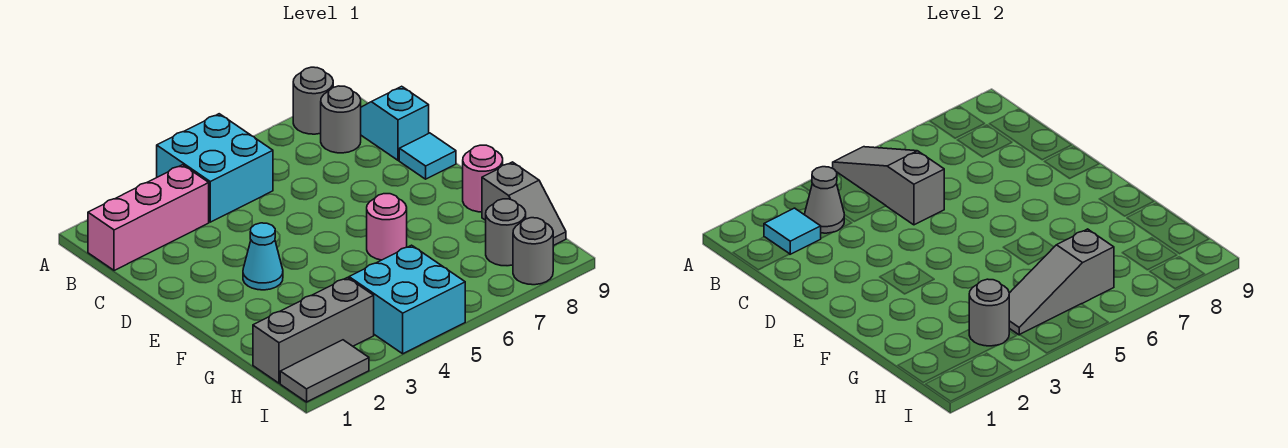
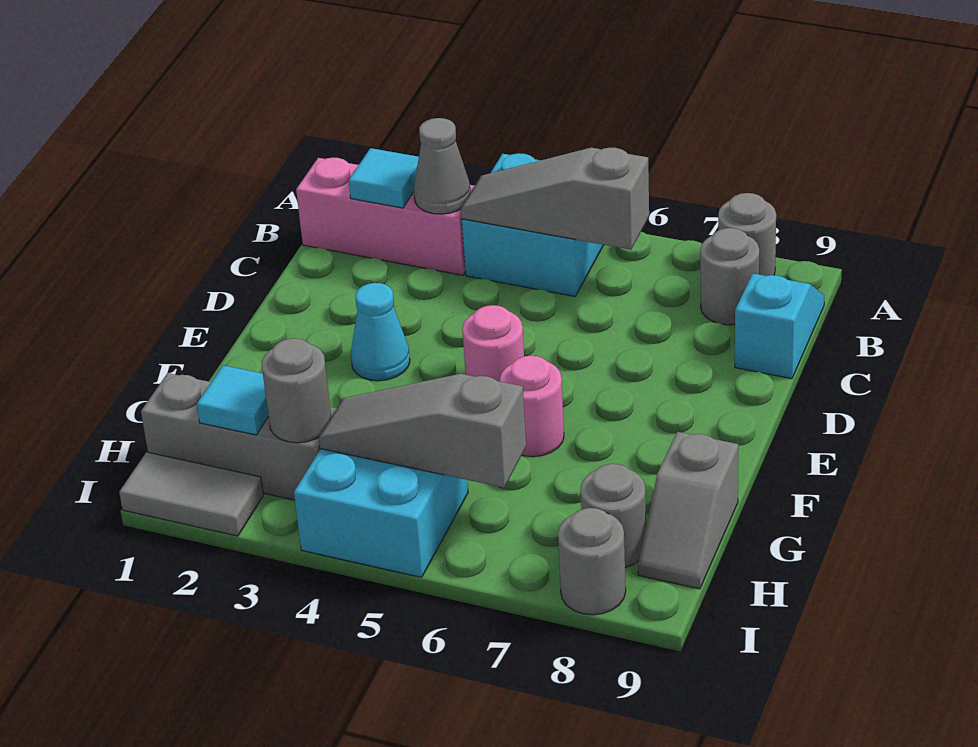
grey 1x3 slope [833,147,944,225] -> grey 1x3 slope turned to [461,147,649,250]
cyan 1x1 tile [399,133,456,179] -> cyan 1x1 tile moved to [197,365,269,435]
pink 1x1 round brick [463,145,503,212] -> pink 1x1 round brick moved to [462,305,524,381]

